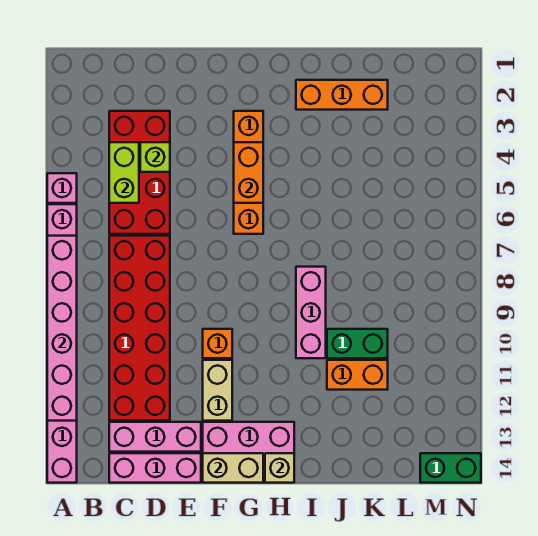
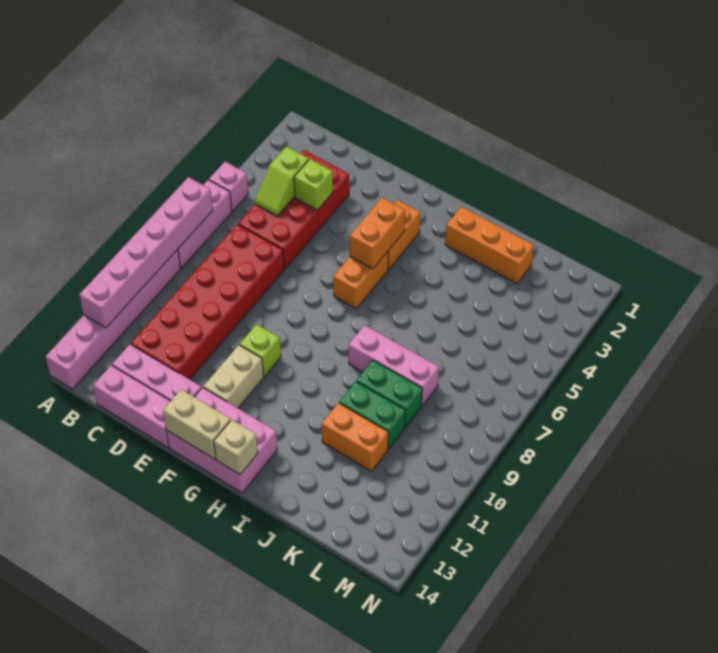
lime 1x2 brick [109,142,139,203] -> lime 1x2 slope [255,146,309,216]
orange 1x1 brick [203,329,232,358] -> lime 1x1 brick [240,324,281,376]
pink 1x3 brick [296,267,326,358] -> pink 1x3 brick turned to [349,325,439,406]
green 1x2 brick [420,453,481,483] -> green 1x2 brick moved to [357,360,422,427]

